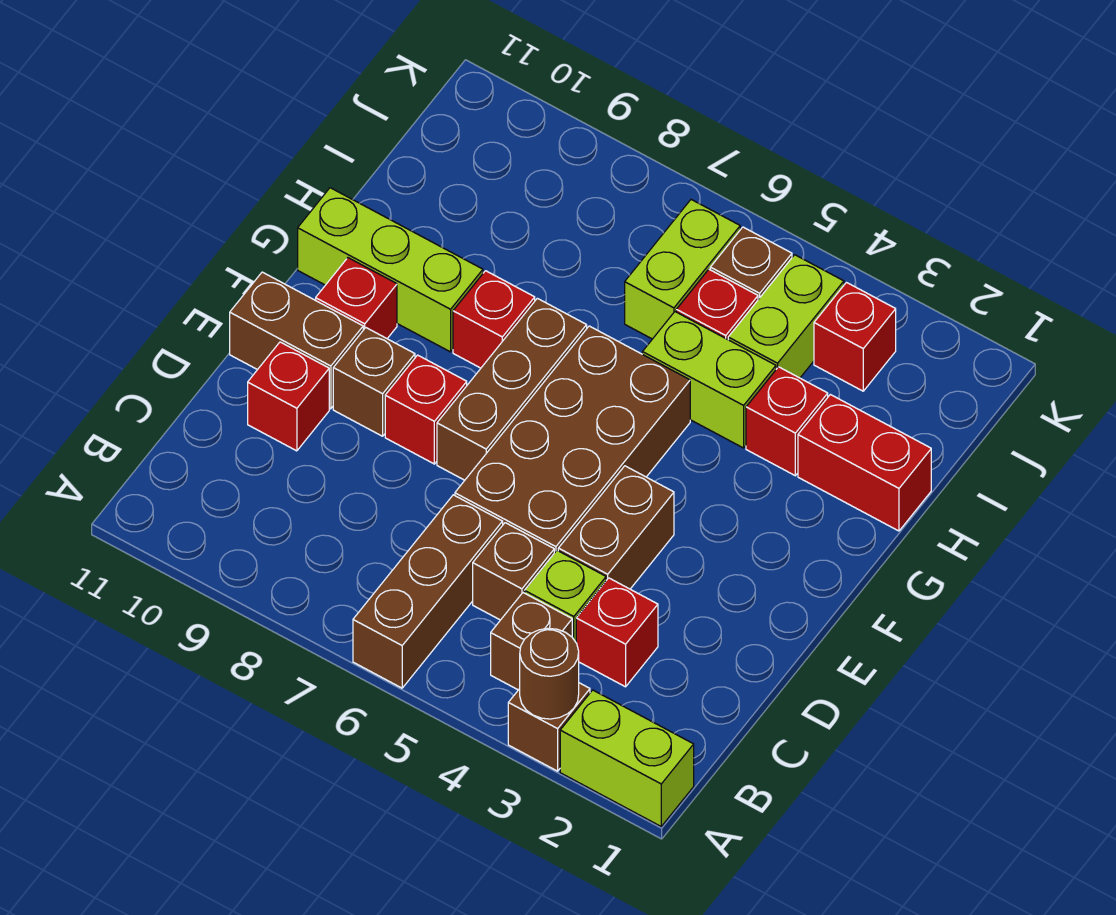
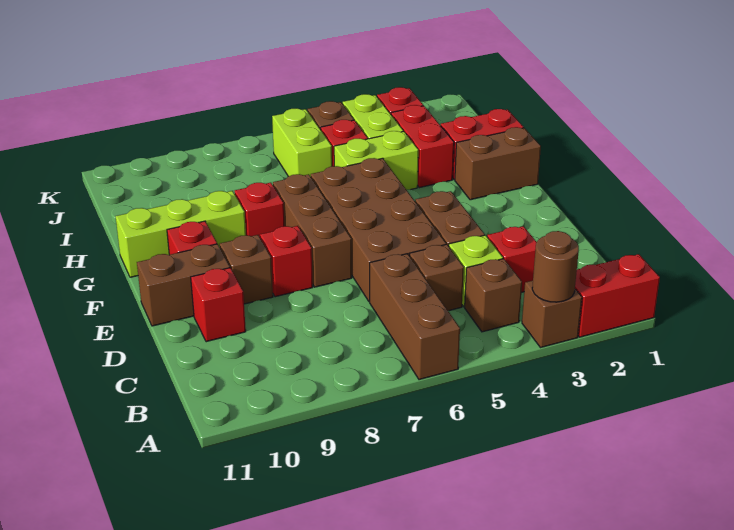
lime 1x2 brick [560,690,694,826] -> red 1x2 brick [575,254,660,337]
none -> brown 1x2 brick [455,127,541,200]
red 1x1 brick [746,367,828,476] -> red 1x2 brick [391,105,454,188]

